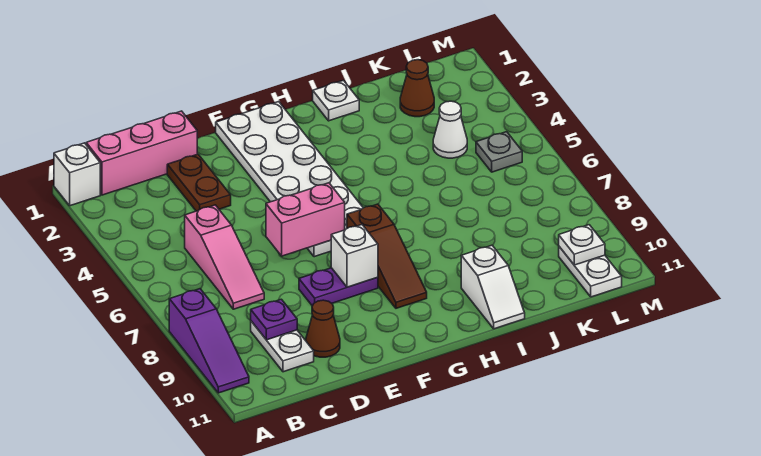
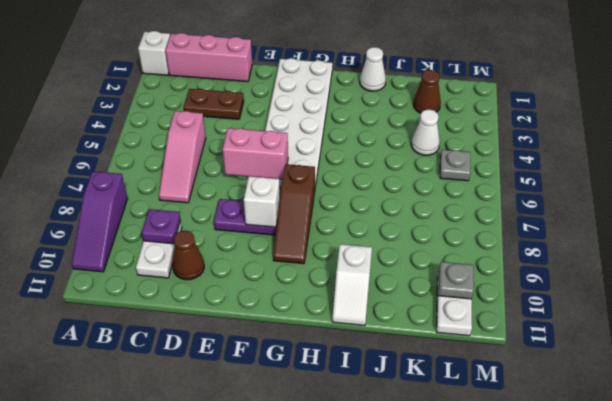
brown 1x2 plate [167,154,231,211] -> brown 1x2 plate turned to [184,89,244,119]
white 1x1 plate [313,80,359,121] -> white 1x1 cone [360,47,386,91]
white 1x1 plate [559,225,605,265] -> grey 1x1 plate [439,262,474,299]

